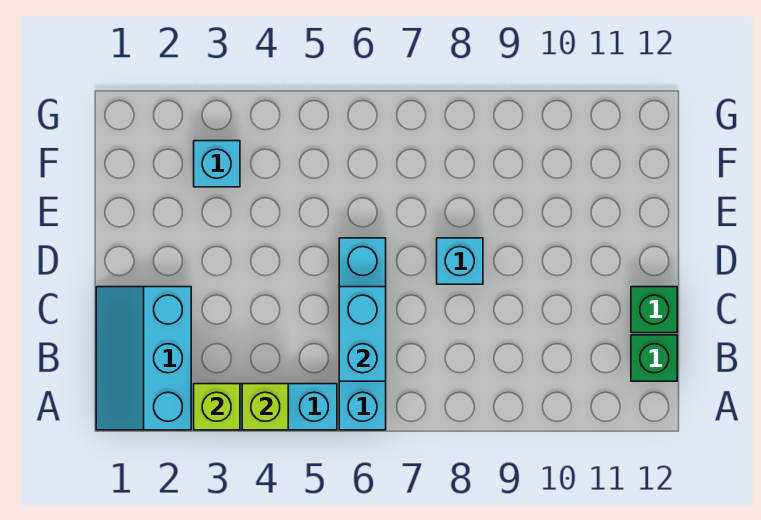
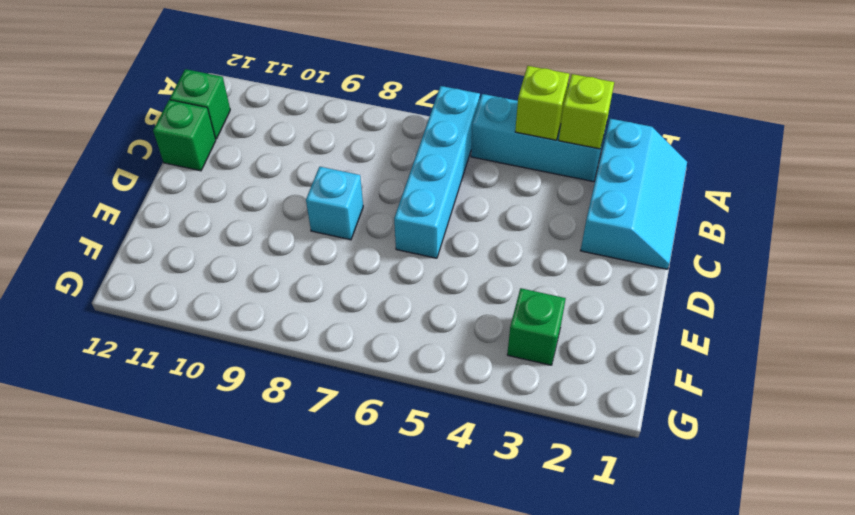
cyan 1x2 brick [339,287,386,381] -> none
cyan 1x1 brick [194,141,240,187] -> green 1x1 brick [507,288,566,365]

